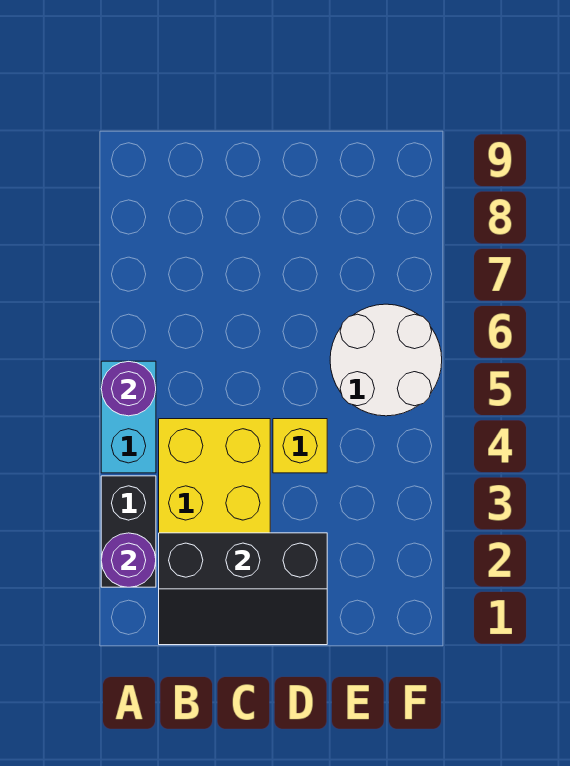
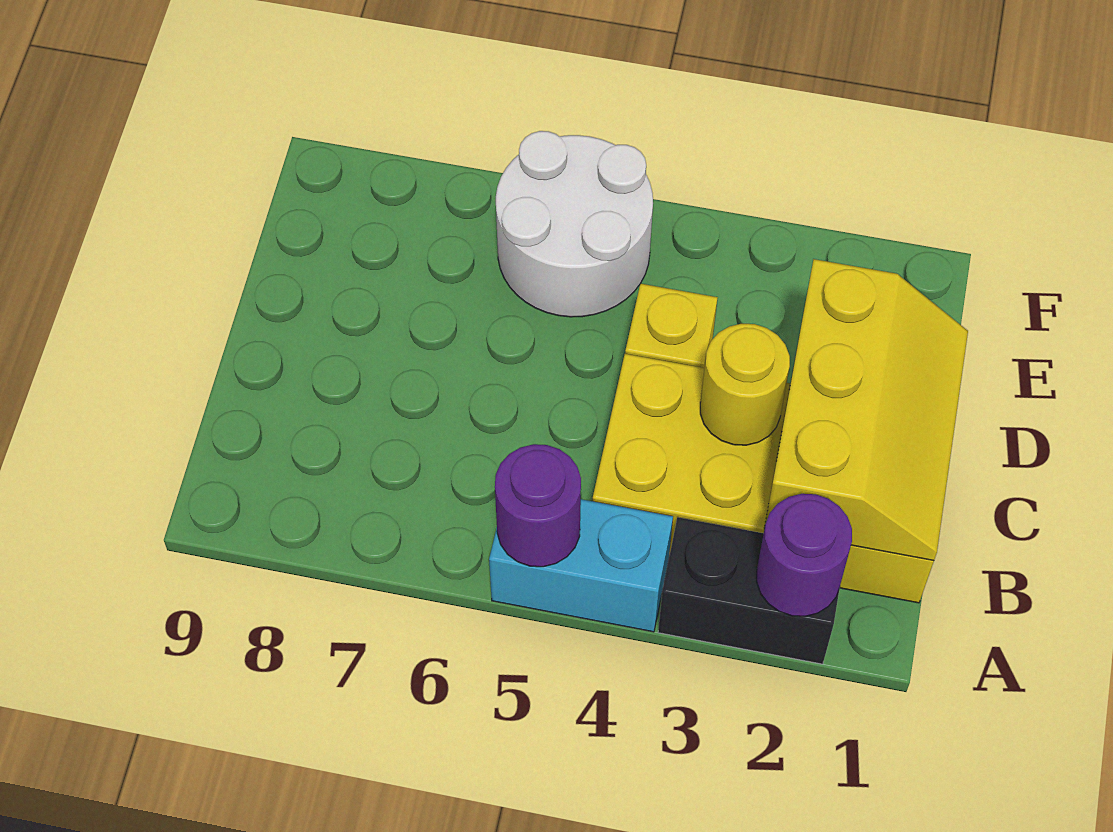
black 2x3 slope [159,533,327,645] -> yellow 2x3 slope [764,259,968,561]
none -> yellow 1x1 round brick [700,324,790,445]

